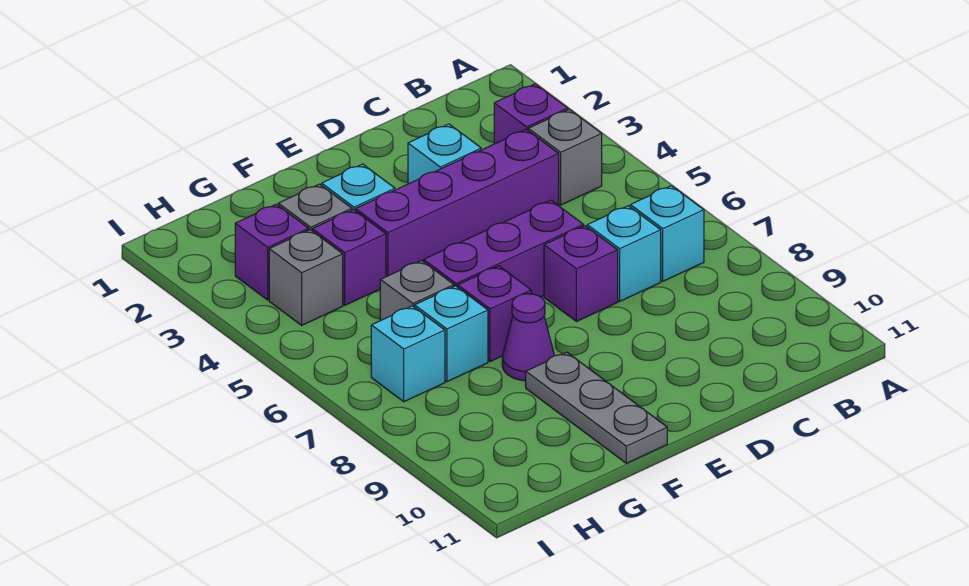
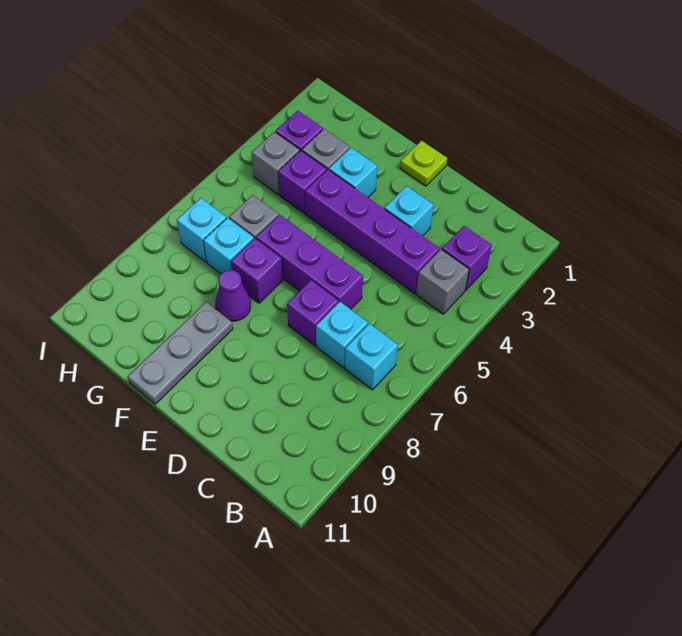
none -> lime 1x1 plate [400,141,447,186]

